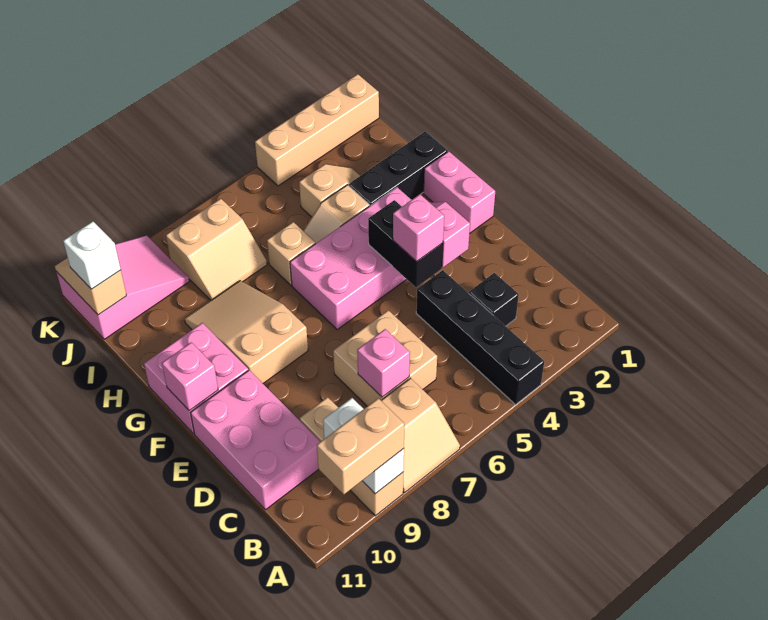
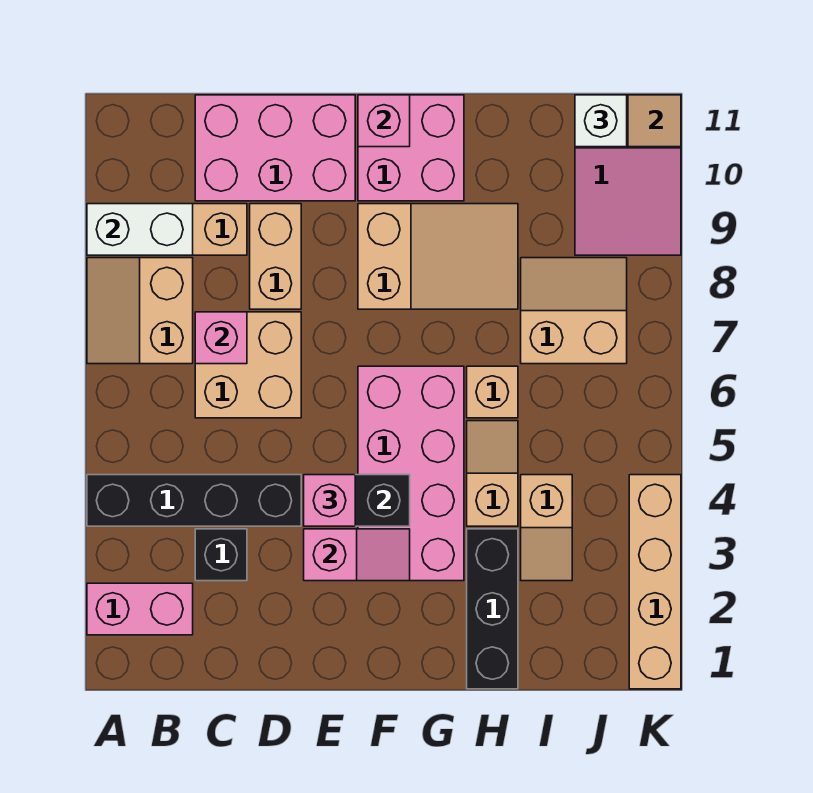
tan 1x2 brick [317,398,404,494] -> tan 1x2 brick moved to [250,204,301,309]
pink 1x2 brick [424,151,495,234] -> pink 1x2 brick moved to [87,583,193,635]
tan 2x2 slope [166,199,267,300] -> tan 2x2 slope turned to [521,258,627,364]

